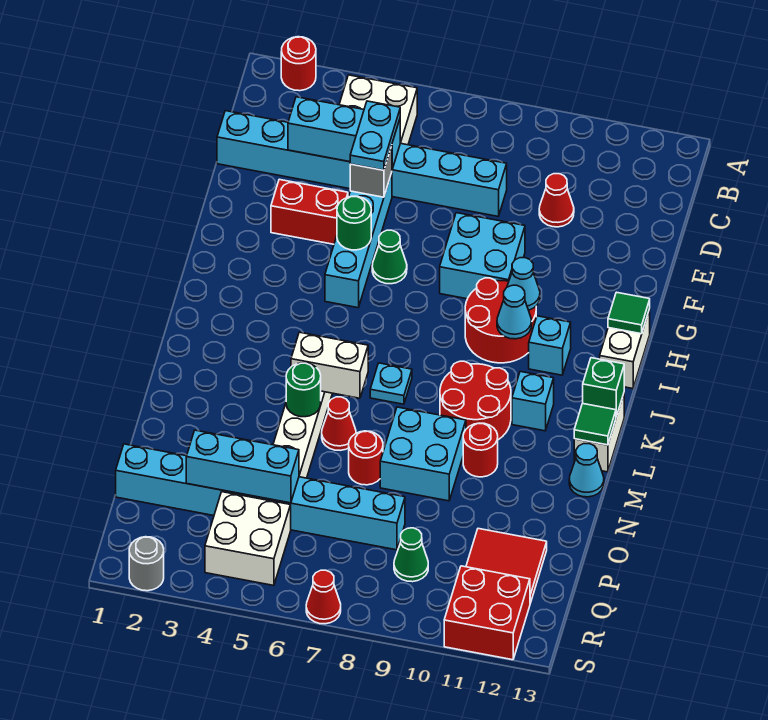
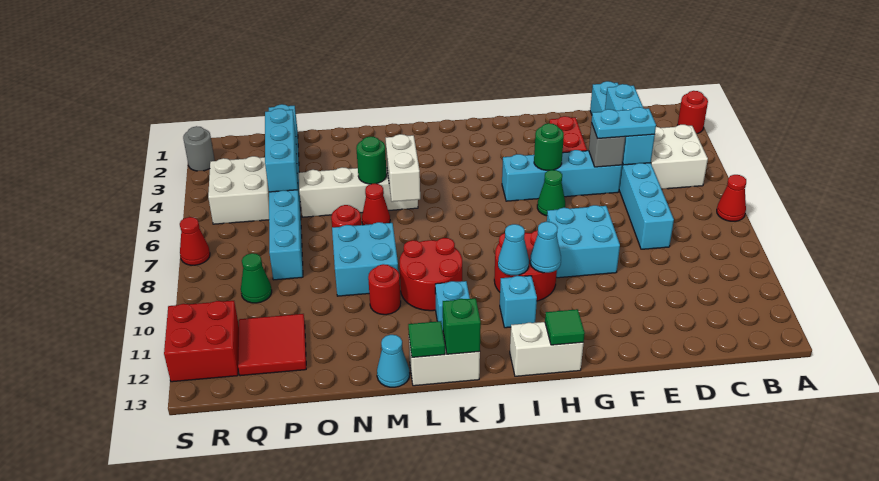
red 1x1 cone [539,174,574,227] -> red 1x1 cone moved to [717,175,746,221]
cyan 1x1 plate [370,363,412,404] -> none

